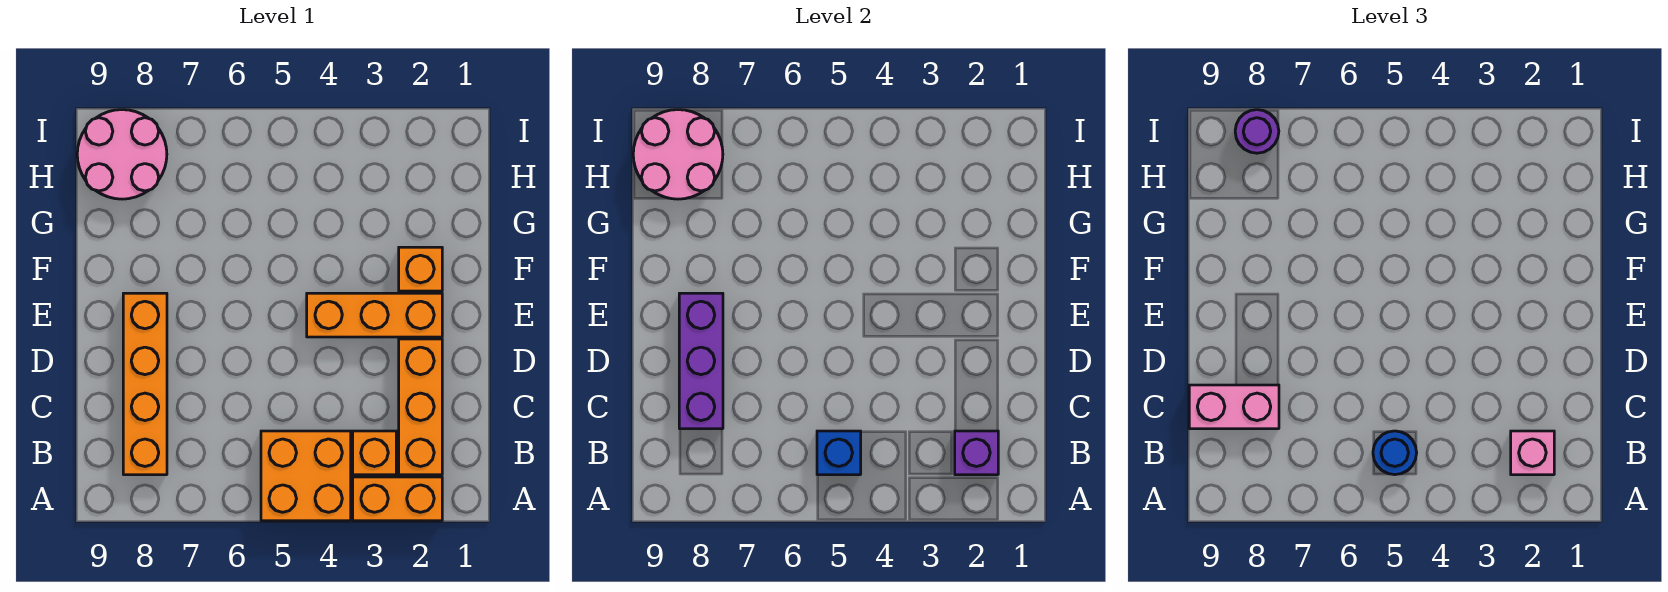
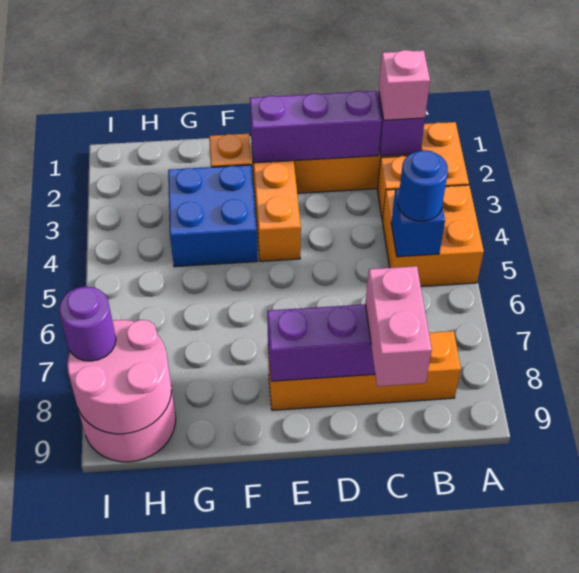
none -> purple 1x3 brick [250,91,381,163]
none -> blue 2x2 brick [168,165,258,267]

